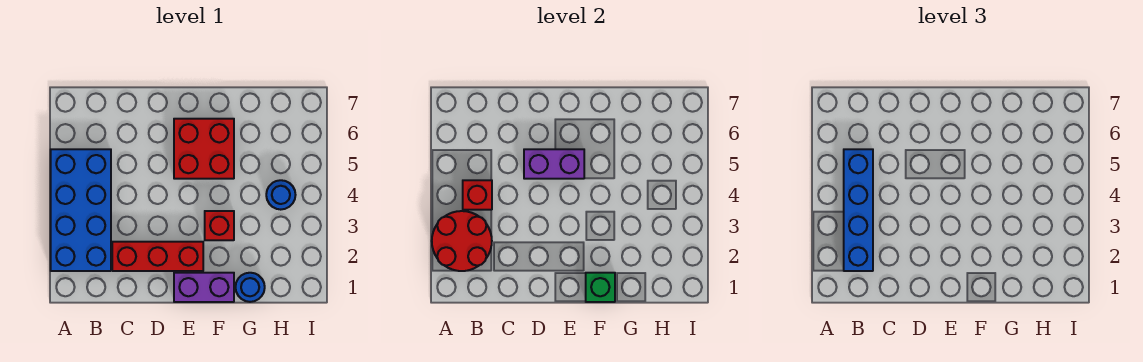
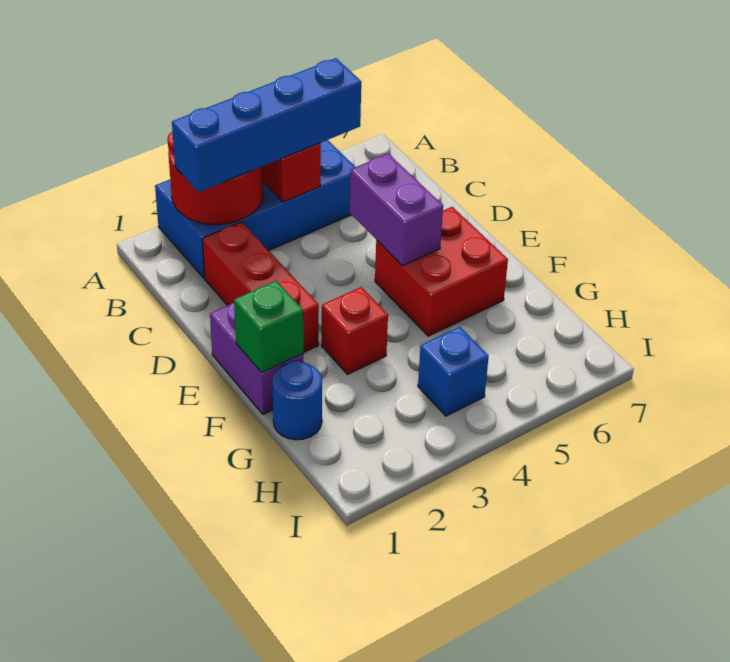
blue 1x1 round brick [266,180,295,210] -> blue 1x1 brick [418,327,489,416]

